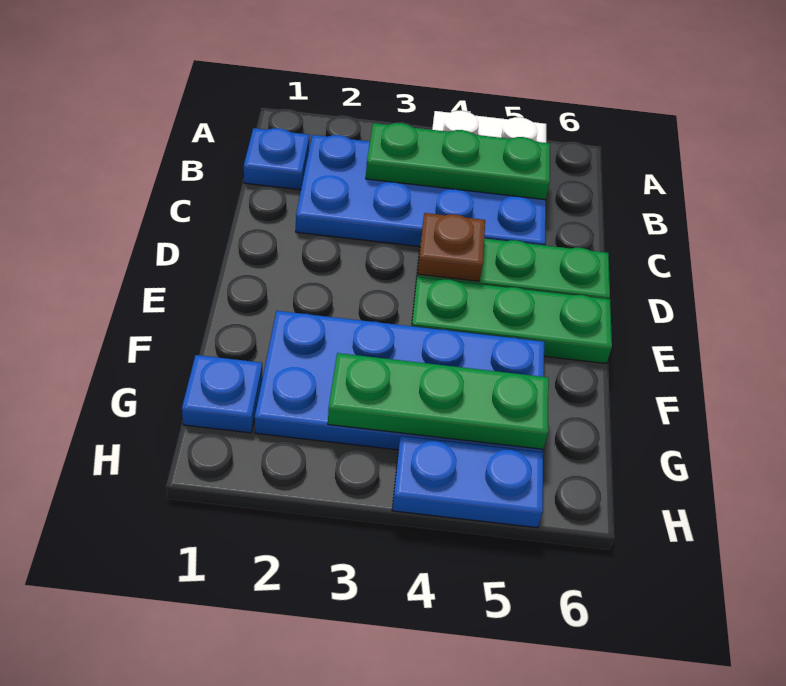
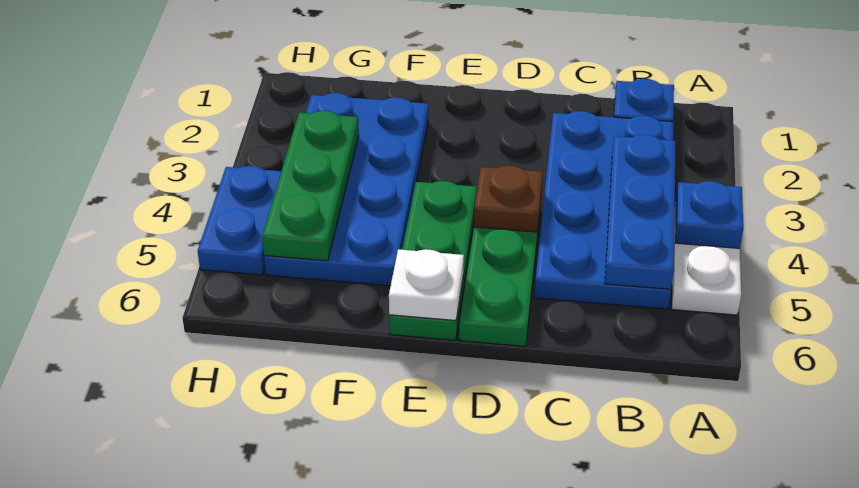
green 1x3 plate [366,123,550,200] -> blue 1x3 plate [605,135,676,289]
none -> white 1x1 plate [389,249,464,321]
blue 1x1 plate [182,355,263,433] -> blue 1x1 plate moved to [675,181,743,248]

